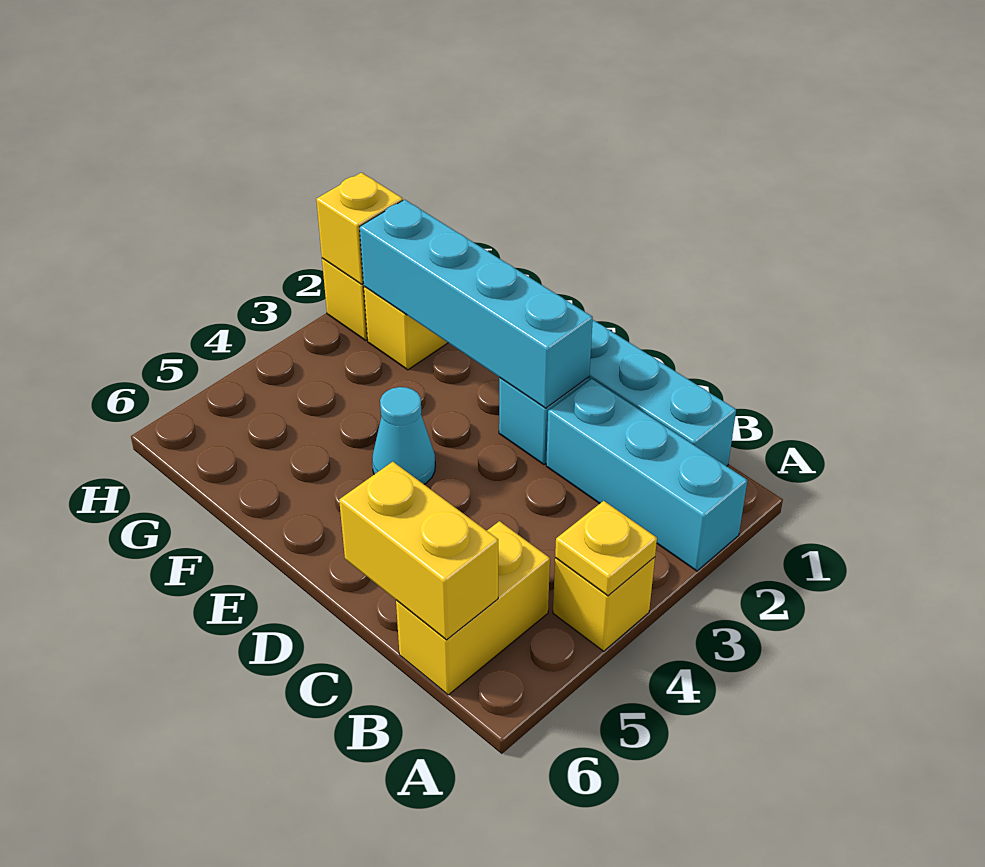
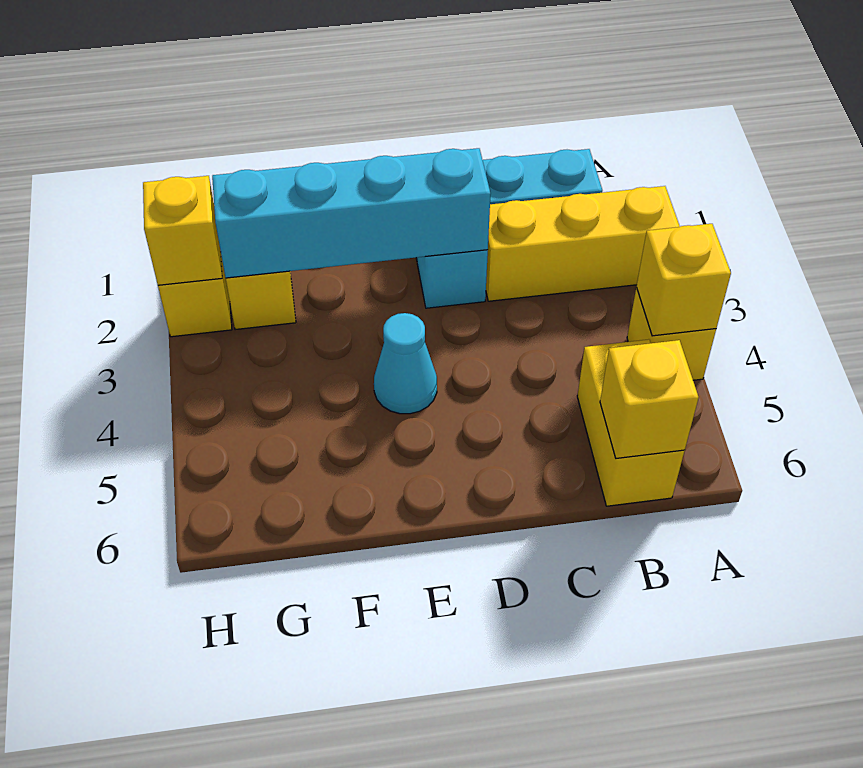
cyan 1x3 brick [546,379,747,571] -> yellow 1x3 brick [486,186,680,301]
yellow 1x1 plate [555,501,657,596] -> yellow 1x1 brick [637,224,731,336]
yellow 1x2 brick [339,462,498,640] -> yellow 1x1 brick [600,340,699,458]

